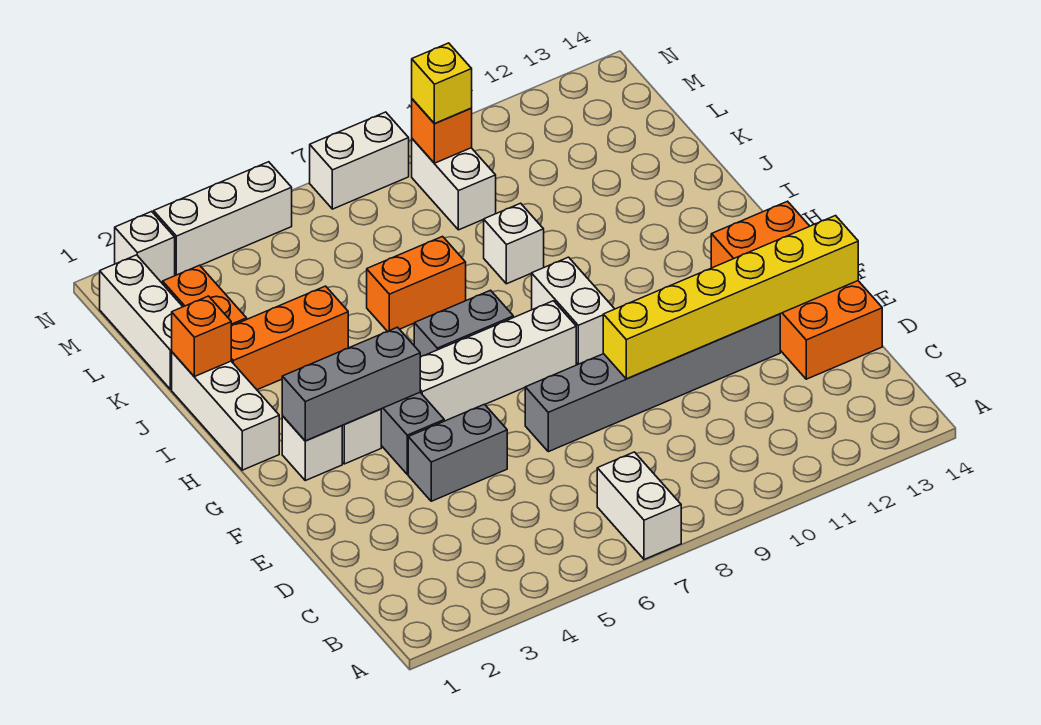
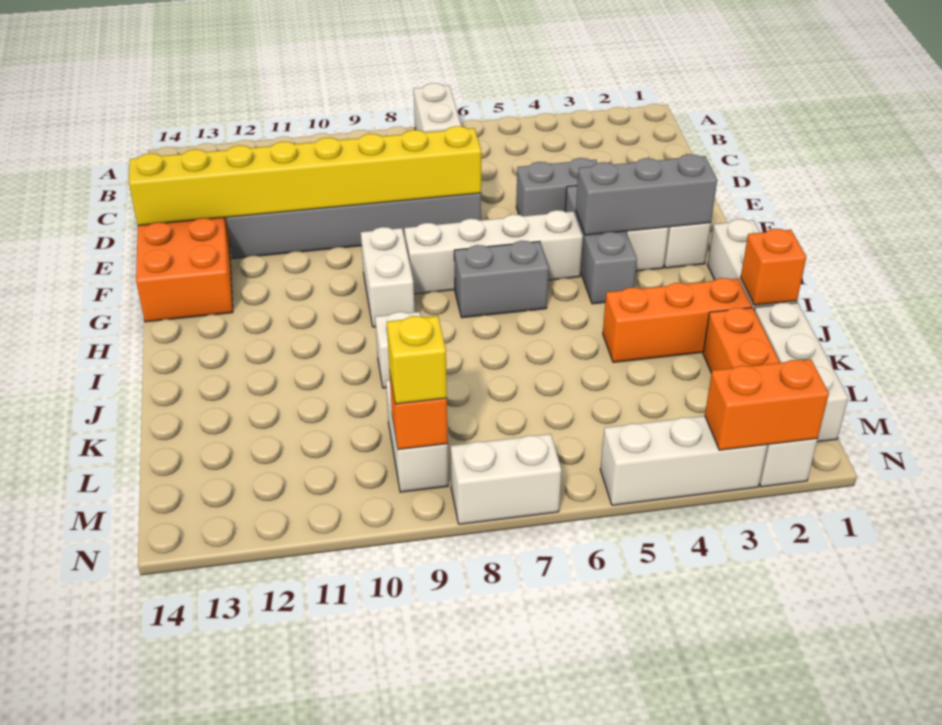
yellow 1x6 brick [603,216,858,379] -> yellow 1x8 brick [129,126,481,226]
orange 1x2 brick [367,237,466,331] -> orange 1x2 brick moved to [705,359,829,450]

